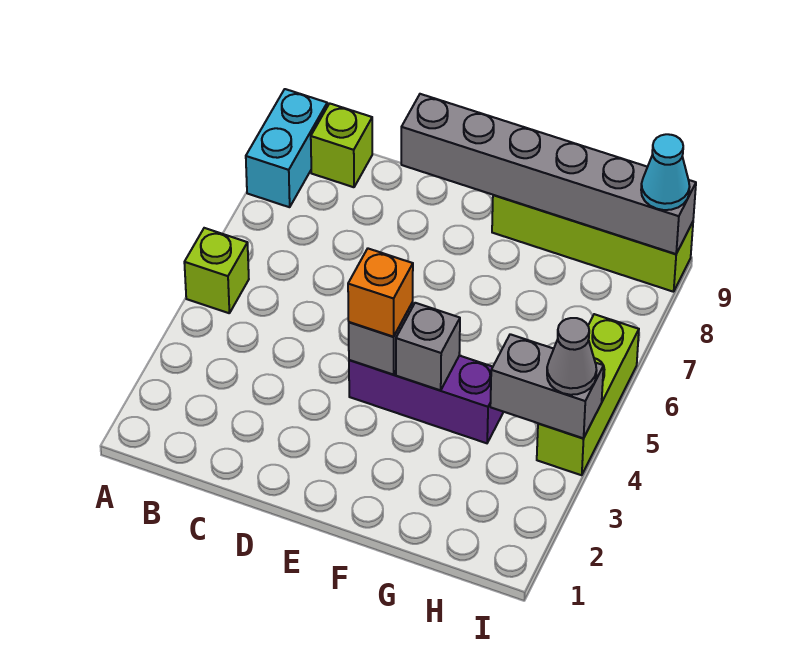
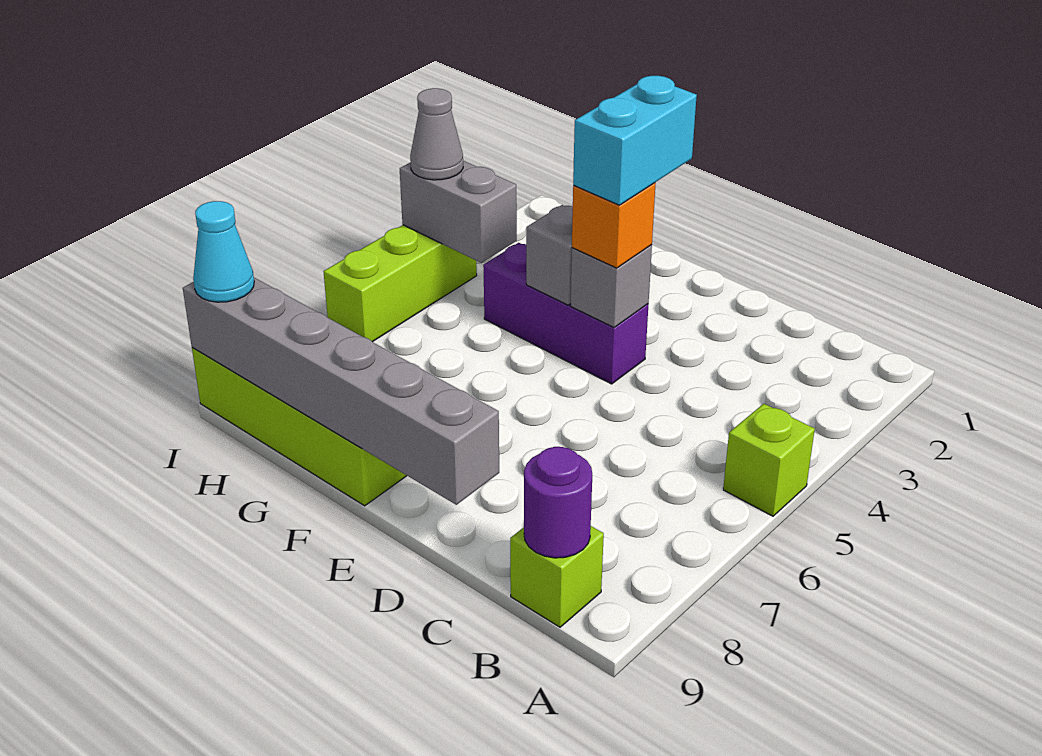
cyan 1x2 brick [246,89,327,207] -> cyan 1x2 brick moved to [573,76,697,205]
none -> purple 1x1 round brick [524,447,592,558]

